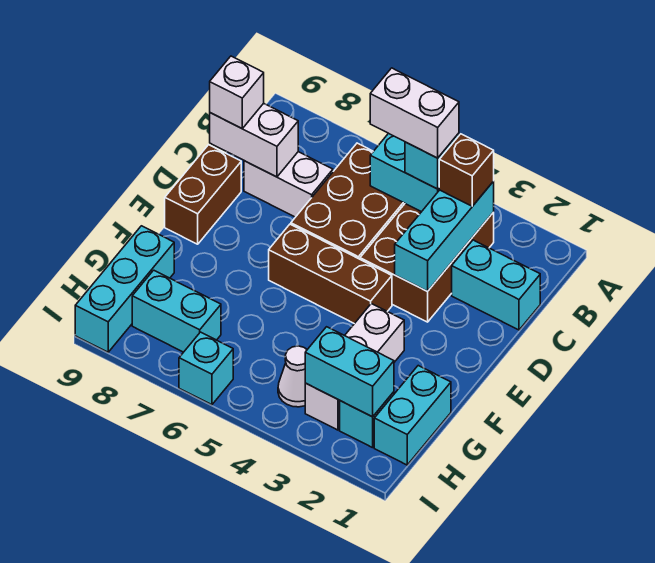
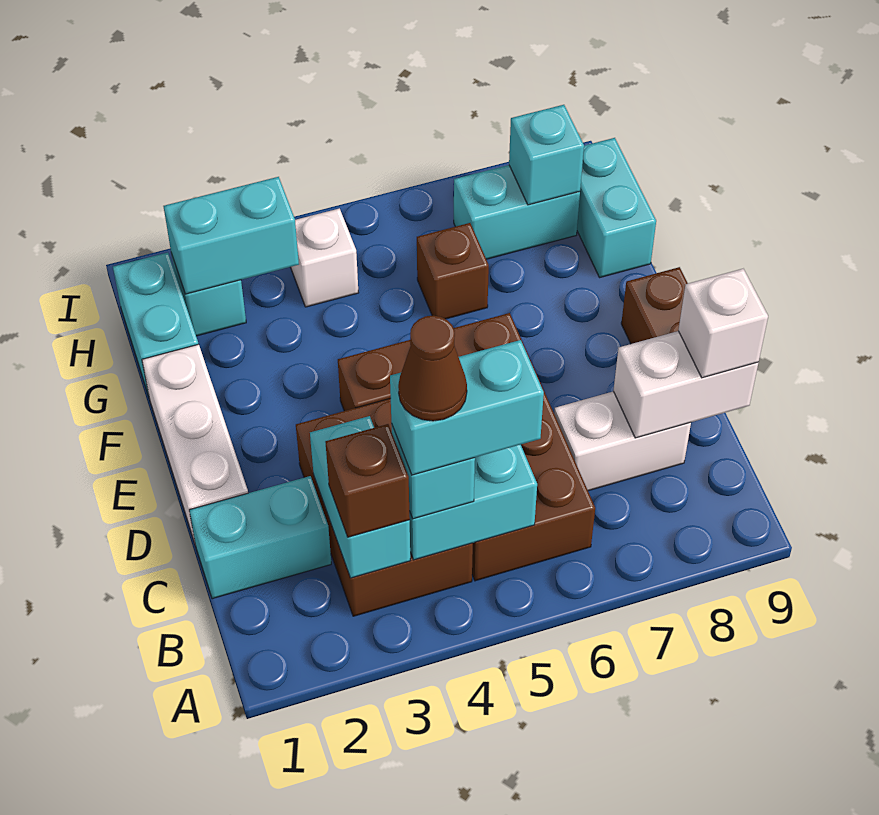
cyan 1x3 brick [395,181,494,291] -> cyan 1x2 brick [310,416,410,578]
white 1x2 brick [370,68,459,158] -> cyan 1x2 brick [390,340,544,475]
none -> brown 1x1 cone [398,316,467,421]
white 1x3 brick [305,304,404,430] -> white 1x3 brick moved to [142,344,248,545]
none -> brown 1x1 brick [417,223,489,319]
cyan 1x3 brick [75,226,174,352] -> cyan 1x2 brick [577,138,656,278]
white 1x1 cone [278,346,307,407] -> white 1x1 brick [291,208,358,307]
cyan 1x1 brick [179,332,233,405] -> cyan 1x1 brick moved to [509,105,584,205]

